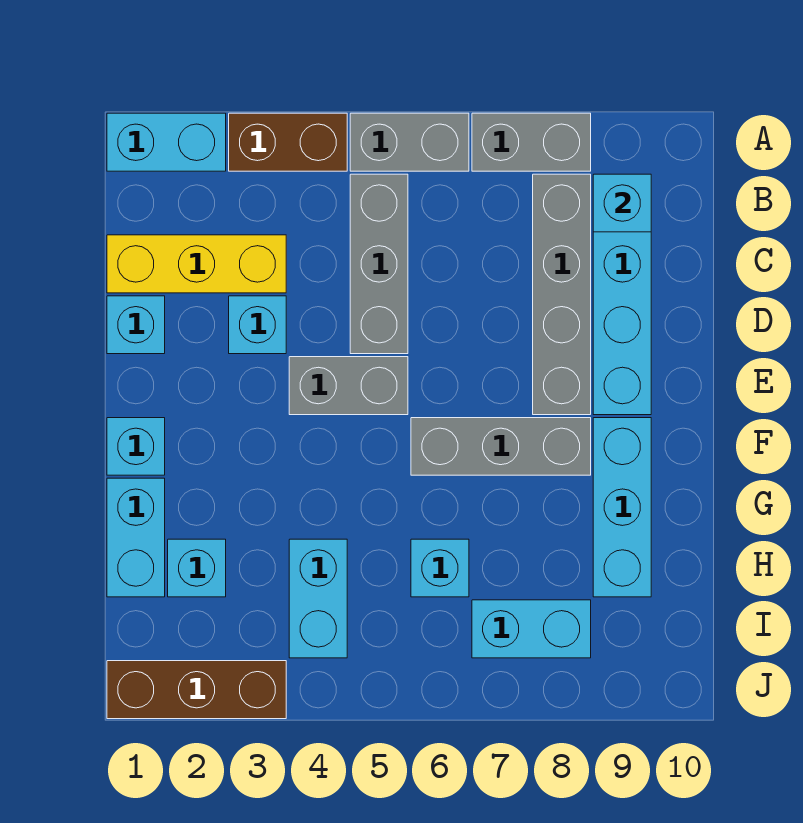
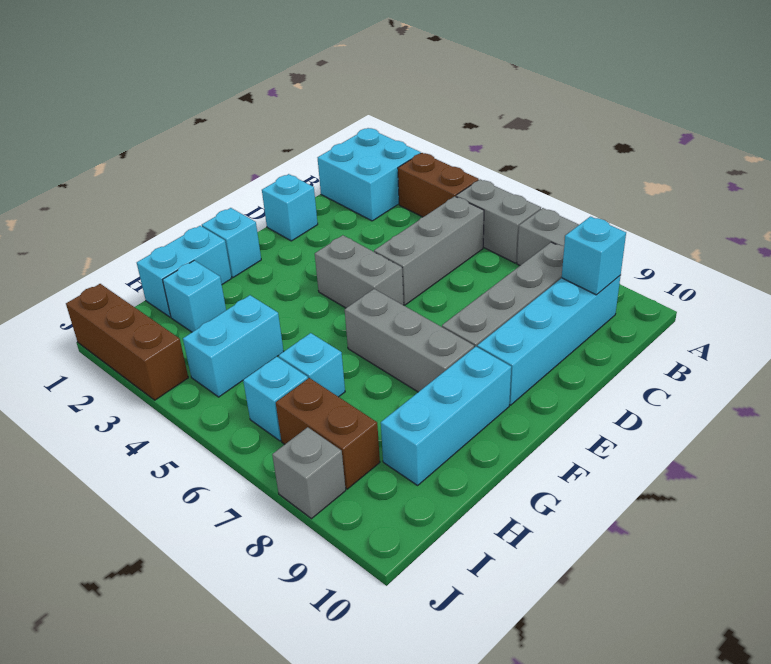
cyan 1x2 brick [107,113,226,171] -> cyan 2x2 brick [318,128,421,221]
yellow 1x3 brick [107,235,286,293] -> none
cyan 1x1 brick [229,296,286,354] -> cyan 1x1 brick moved to [243,357,308,441]
cyan 1x2 brick [472,600,591,658] -> brown 1x2 brick [276,378,380,489]
none -> grey 1x1 brick [272,427,346,519]

